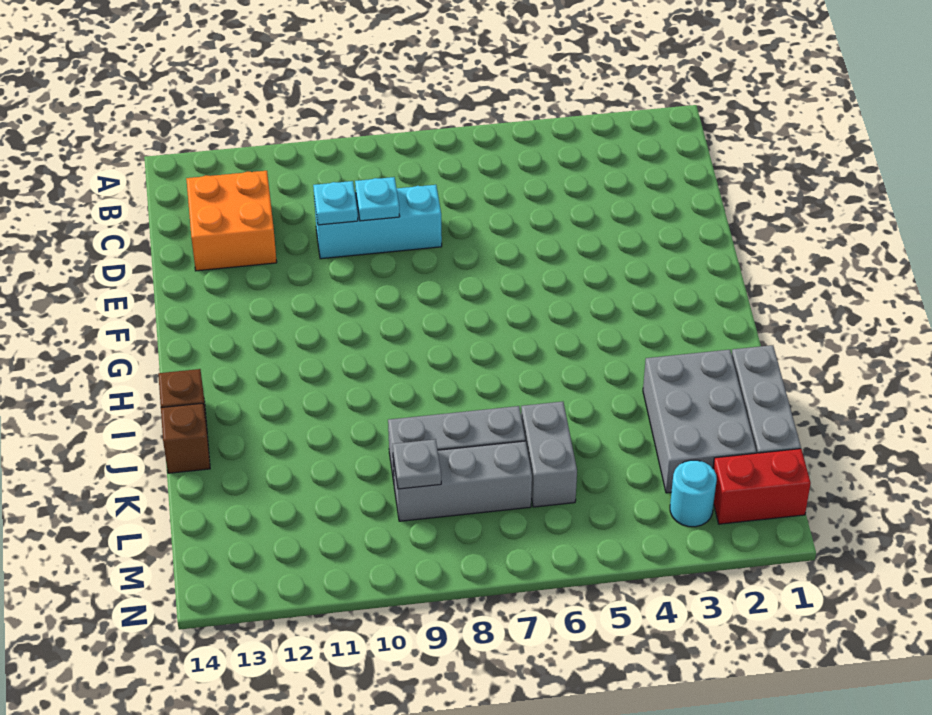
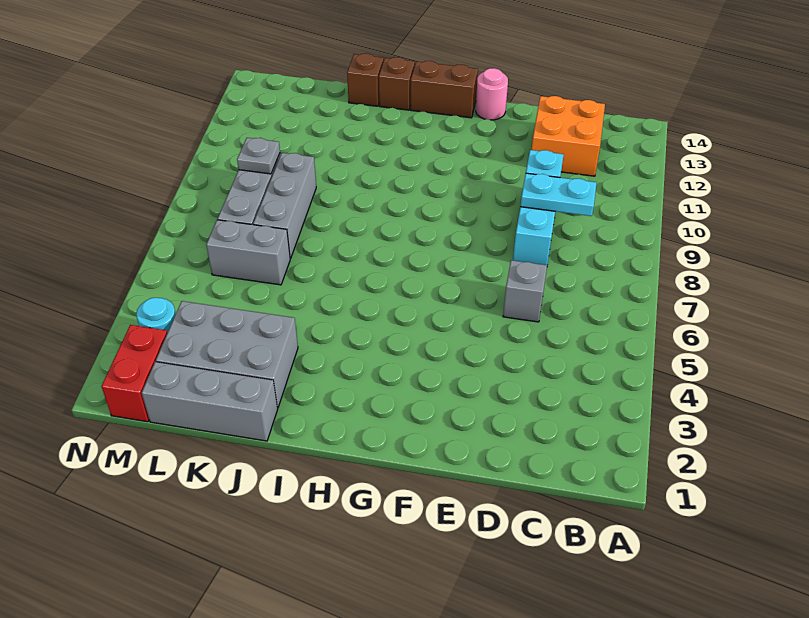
none -> grey 1x1 brick [503,260,547,322]
cyan 1x1 plate [355,177,400,221] -> cyan 1x2 plate [520,173,596,216]
none -> pink 1x1 round brick [476,68,508,120]
none -> brown 1x2 brick [411,61,478,118]

